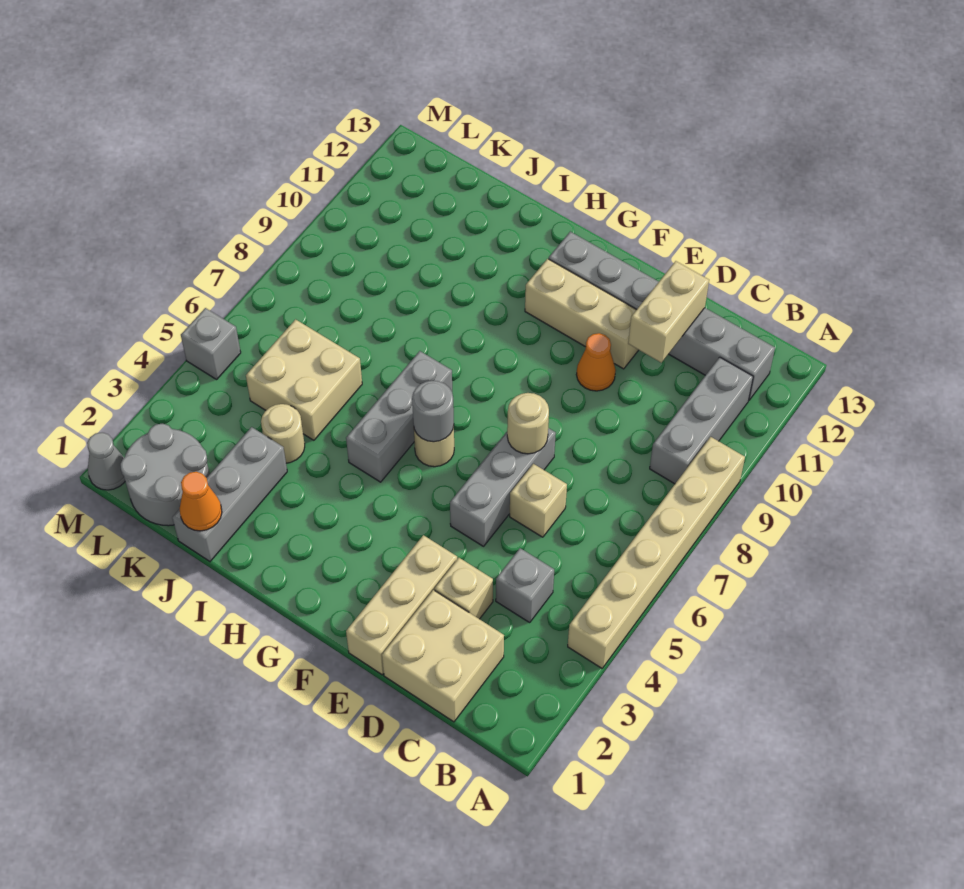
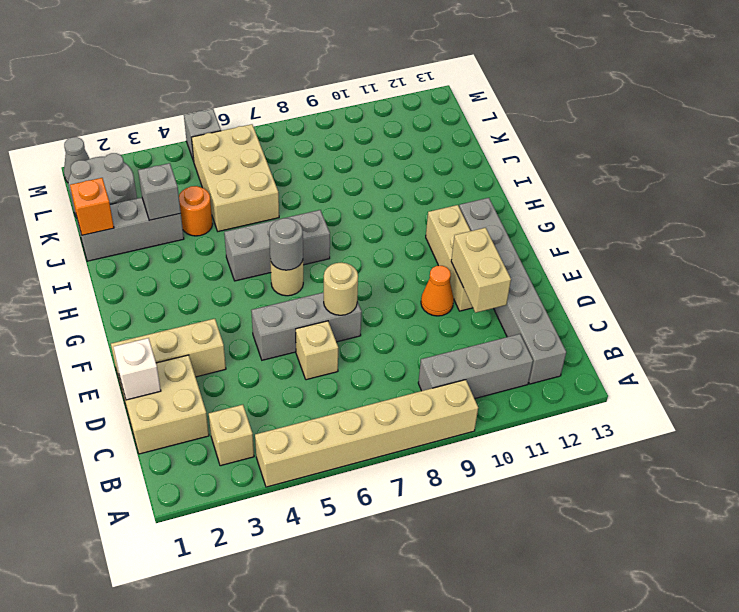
grey 1x1 brick [496,548,554,623] -> grey 1x1 brick moved to [138,163,181,220]
none -> white 1x1 brick [114,338,161,400]
tan 1x1 brick [435,558,493,619] -> tan 1x1 brick moved to [209,405,254,466]
tan 1x2 brick [628,261,709,363] -> tan 1x2 brick turned to [451,228,511,313]
orange 1x1 cone [180,472,222,531] -> orange 1x1 brick [70,178,114,235]
tan 1x1 round brick [261,404,305,463] -> orange 1x1 round brick [179,186,213,236]
tan 2x2 brick [246,319,362,440] -> tan 2x3 brick [191,124,279,231]

